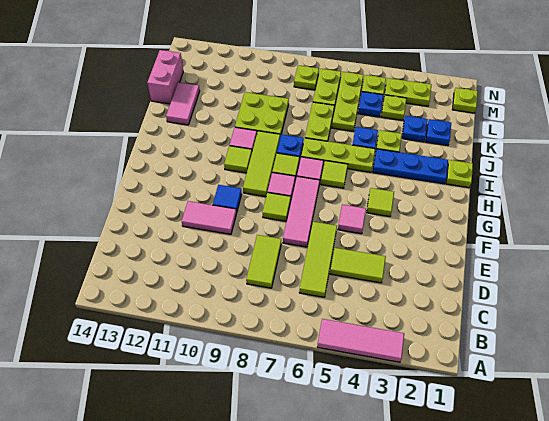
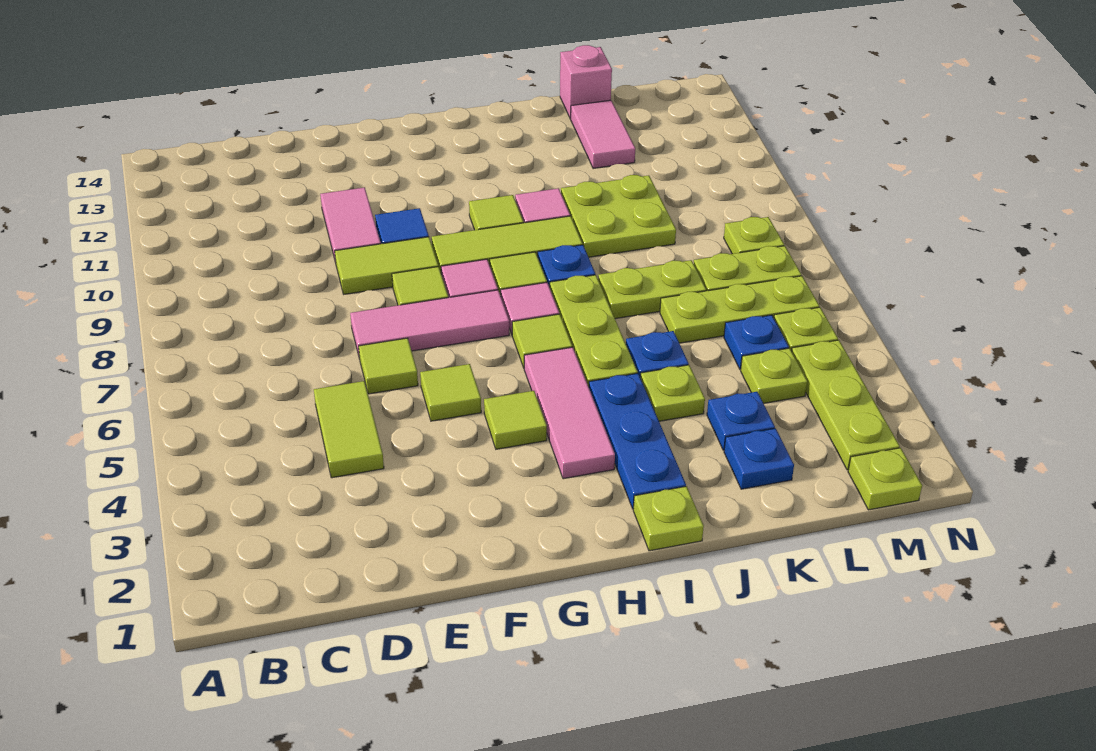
pink 1x3 tile [317,319,404,362] -> pink 1x3 tile moved to [524,347,615,479]
lime 1x3 tile [299,222,337,297] -> lime 1x1 tile [359,338,418,394]
lime 1x2 tile [246,235,281,288] -> lime 1x2 tile moved to [335,237,438,294]
pink 1x1 tile [338,205,366,234] -> lime 1x1 tile [420,364,481,421]
pink 1x2 tile [166,82,200,125] -> pink 1x2 tile turned to [571,100,635,169]
pink 1x2 brick [147,50,183,104] -> pink 1x1 brick [560,45,612,119]
lime 1x2 plate [385,78,431,106] -> lime 1x3 plate [792,340,900,470]

